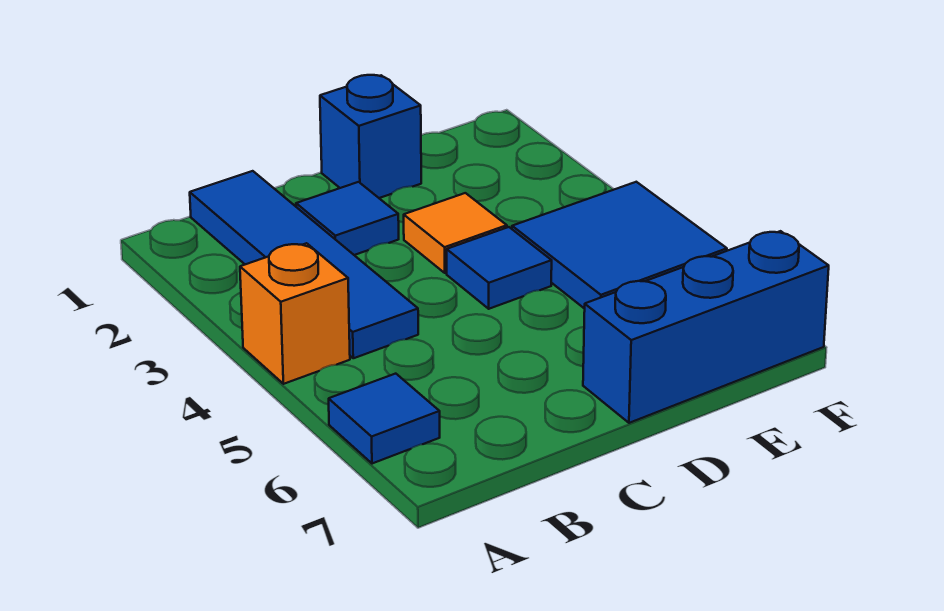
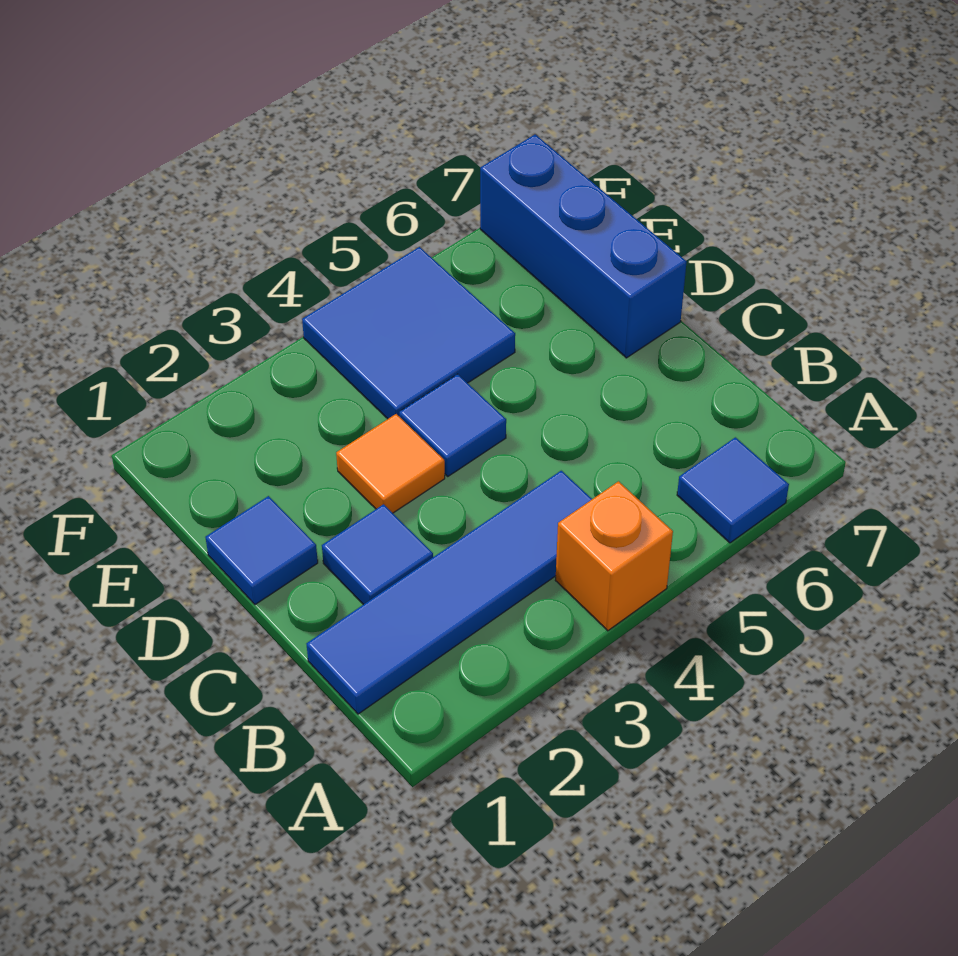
blue 1x1 brick [320,75,421,198] -> blue 1x1 tile [205,496,318,605]

